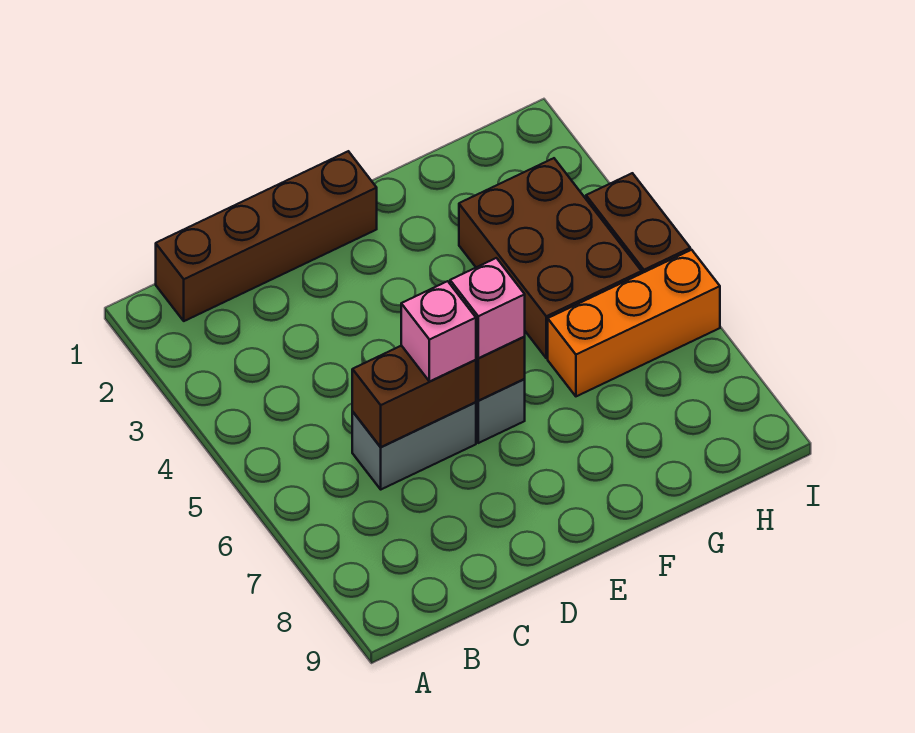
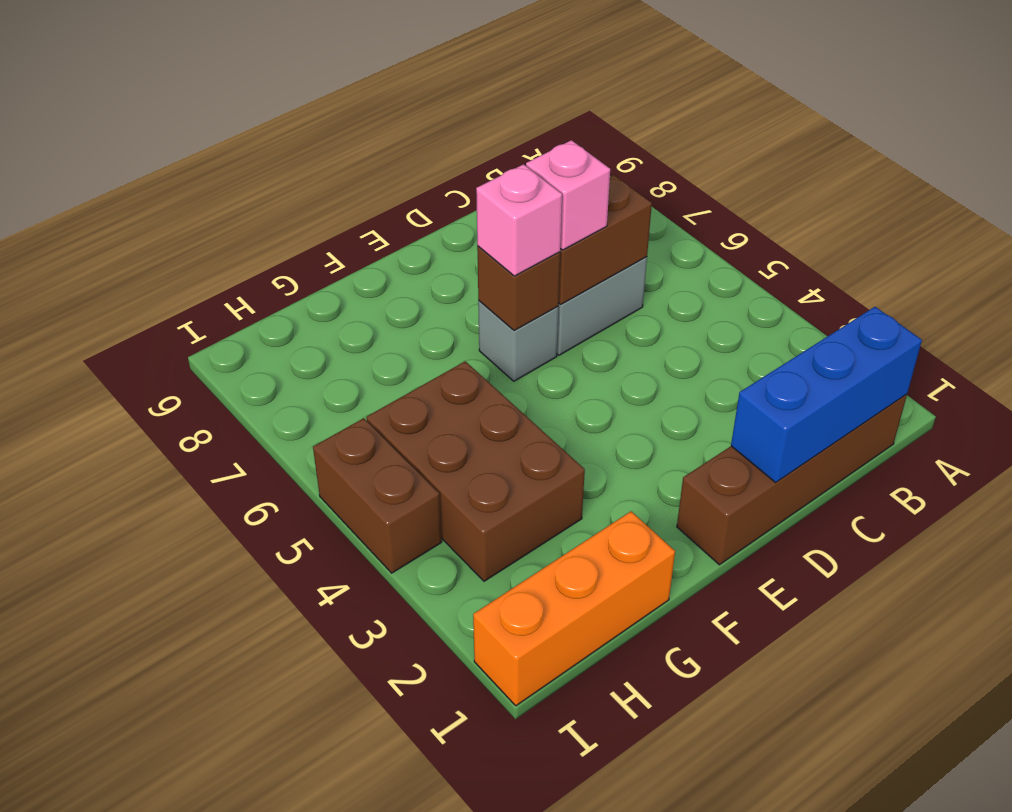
none -> blue 1x3 brick [731,307,922,482]
orange 1x3 brick [548,250,720,396] -> orange 1x3 brick moved to [473,511,675,706]

